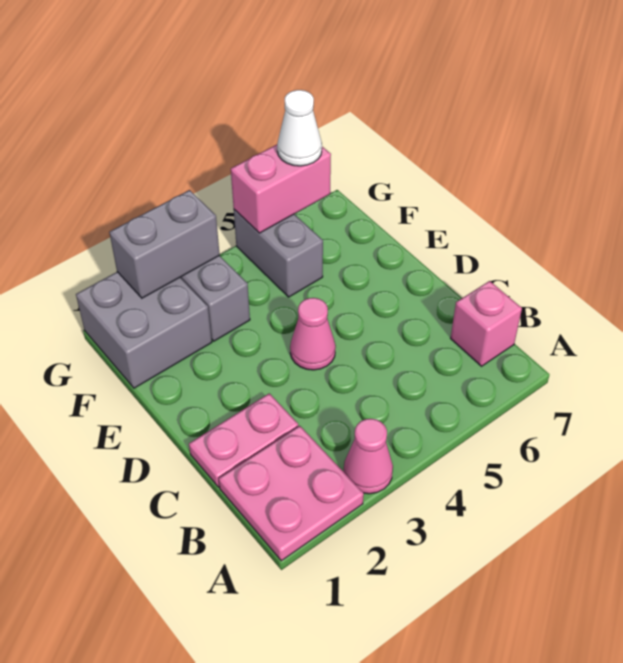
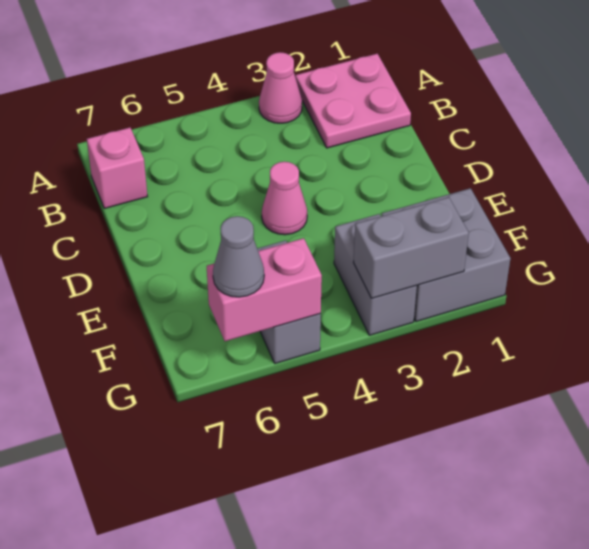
pink 1x2 plate [189,393,298,487] -> none
white 1x1 cone [277,90,322,166] -> grey 1x1 cone [213,216,264,297]

